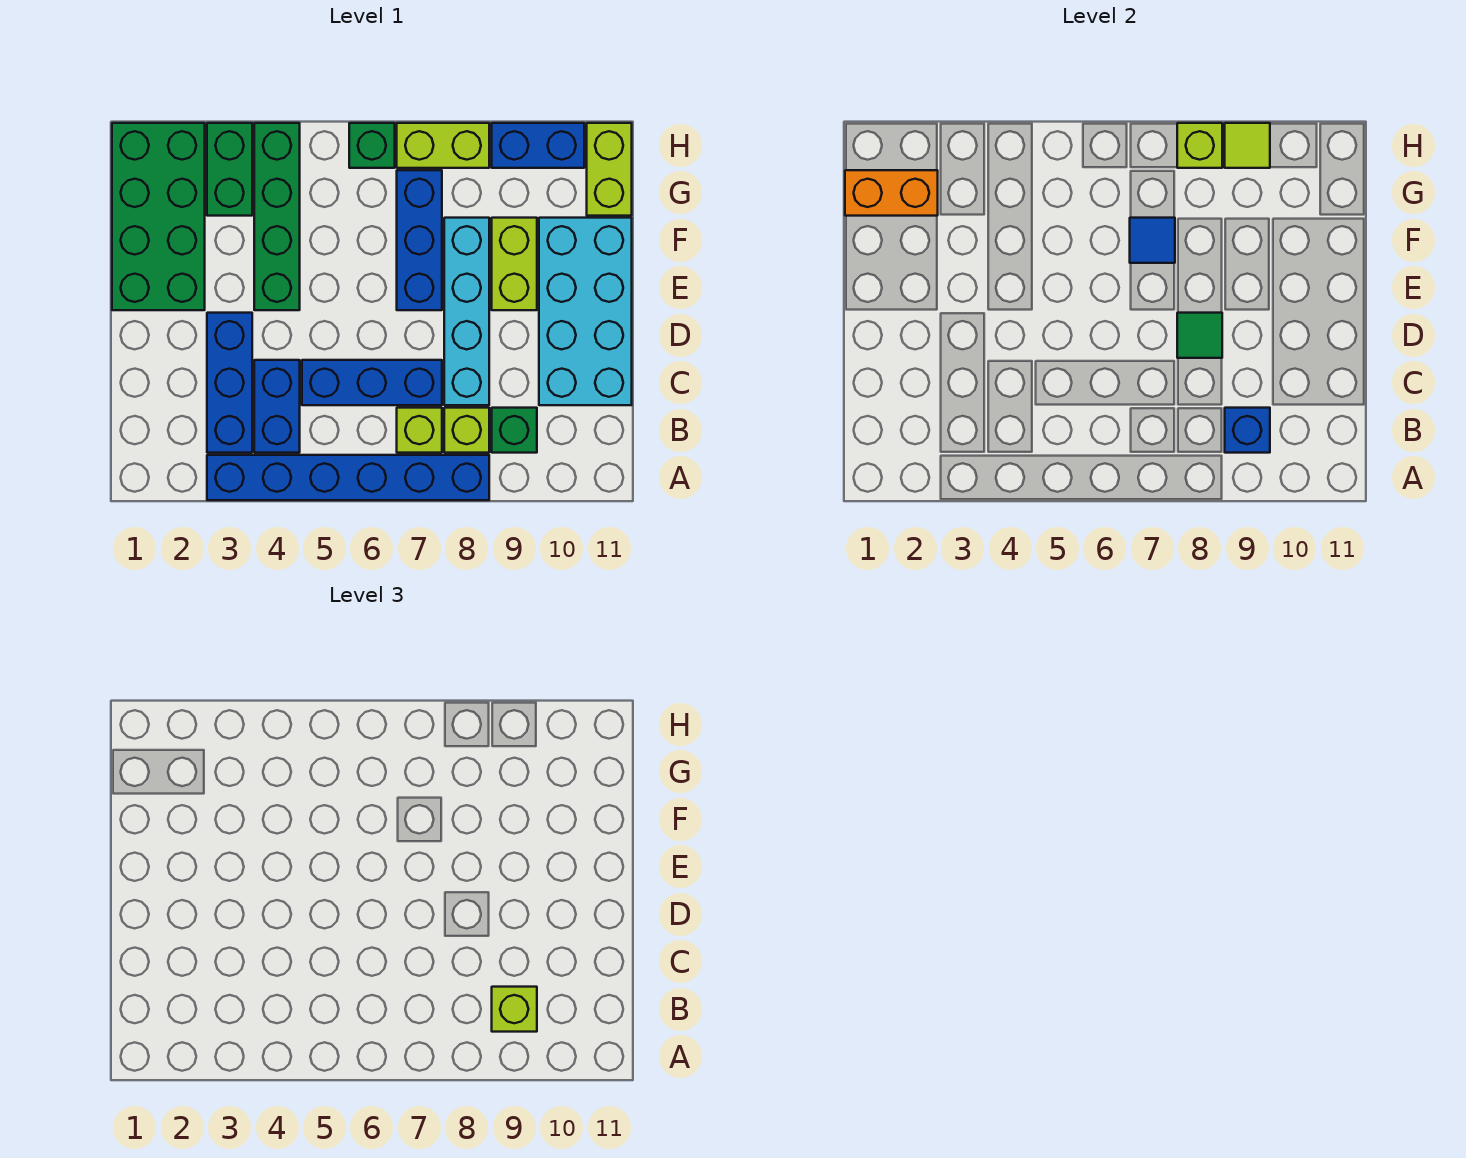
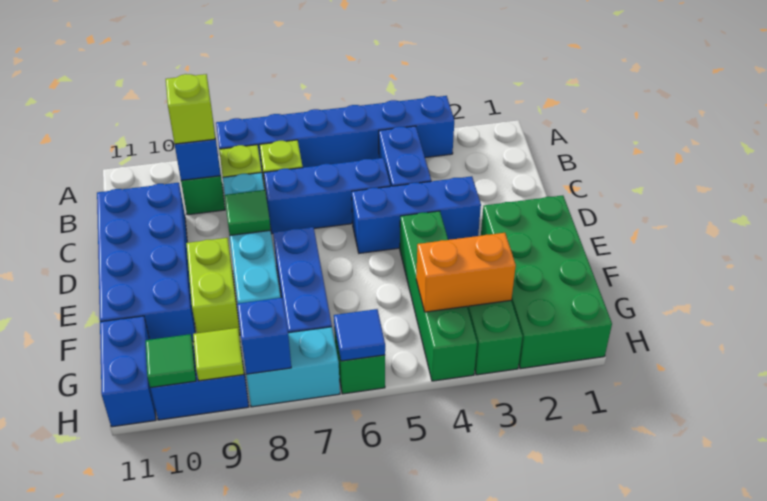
blue 1x3 brick [207,313,252,453] -> blue 1x3 brick turned to [352,176,481,253]
cyan 2x4 brick [539,218,632,405] -> blue 2x4 brick [97,183,195,342]
blue 1x1 tile [1130,218,1175,263] -> blue 1x1 tile moved to [334,309,385,361]
orange 1x2 brick [845,170,938,216] -> orange 1x2 brick moved to [416,233,516,312]
lime 1x2 brick [587,123,632,216] -> blue 1x2 brick [100,316,156,427]
lime 1x2 brick [397,123,489,168] -> cyan 1x2 brick [246,327,340,407]
lime 1x1 brick [1177,123,1222,168] -> blue 1x1 brick [237,298,291,374]
none -> green 1x1 tile [146,334,196,388]

